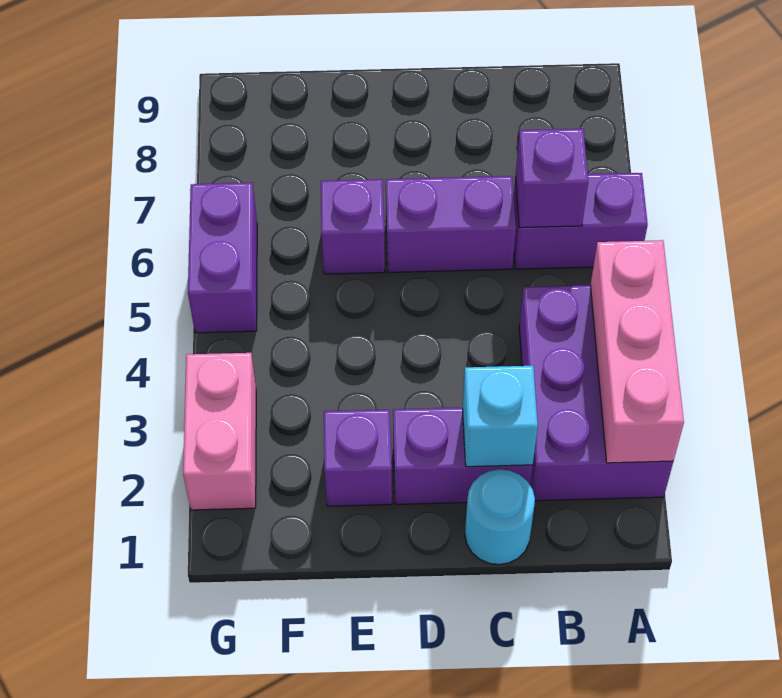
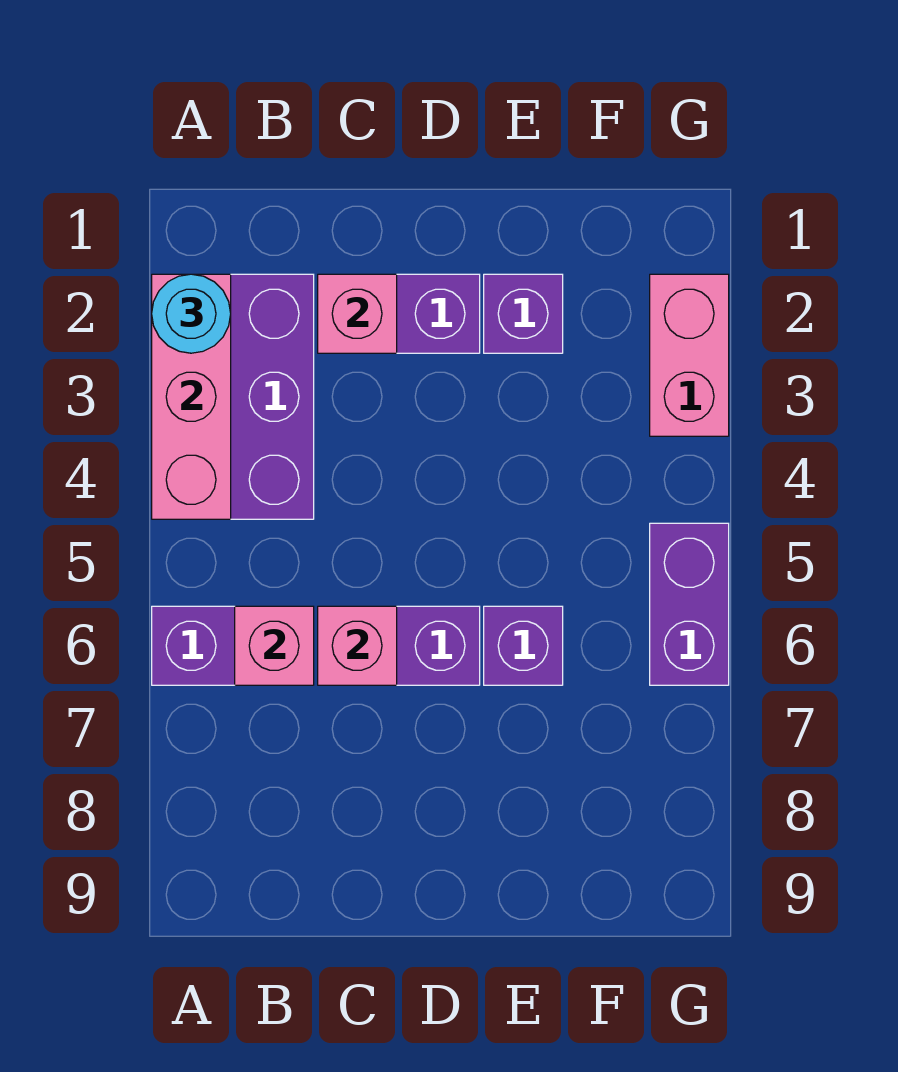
purple 1x1 brick [516,129,588,228] -> pink 1x1 brick [235,606,314,685]
cyan 1x1 round brick [465,469,535,565] -> cyan 1x1 round brick moved to [152,274,231,353]
cyan 1x1 brick [463,366,538,467] -> pink 1x1 brick [318,274,397,353]
none -> pink 1x1 brick [318,606,397,685]

